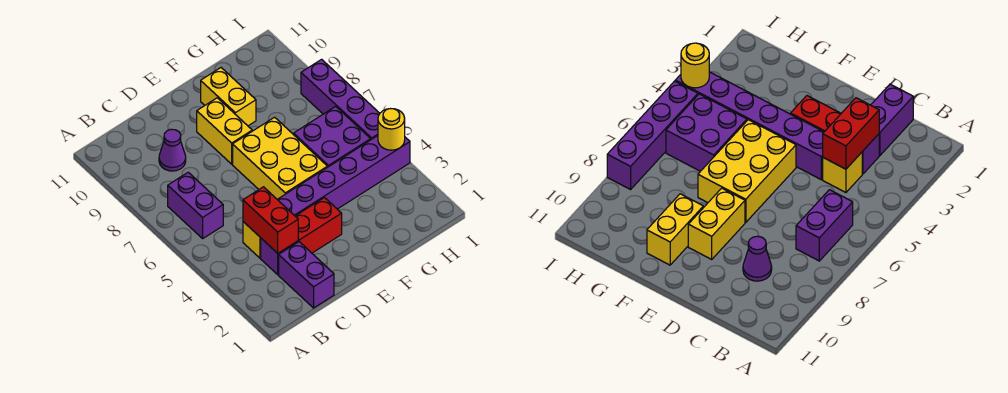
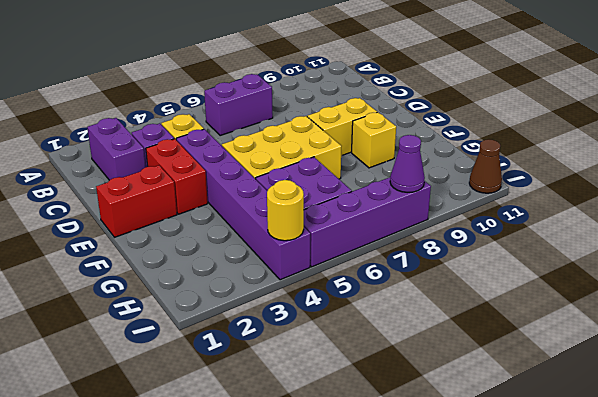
purple 1x2 brick [279,242,334,308] -> purple 1x2 brick turned to [87,118,145,180]
red 1x2 brick [243,187,298,253] -> red 1x2 brick moved to [96,165,177,237]
purple 1x1 cone [159,129,186,171] -> purple 1x1 cone moved to [390,135,425,193]
yellow 1x2 brick [201,68,256,126] -> yellow 1x1 brick [352,112,396,168]
none -> brown 1x1 cone [469,139,502,193]

